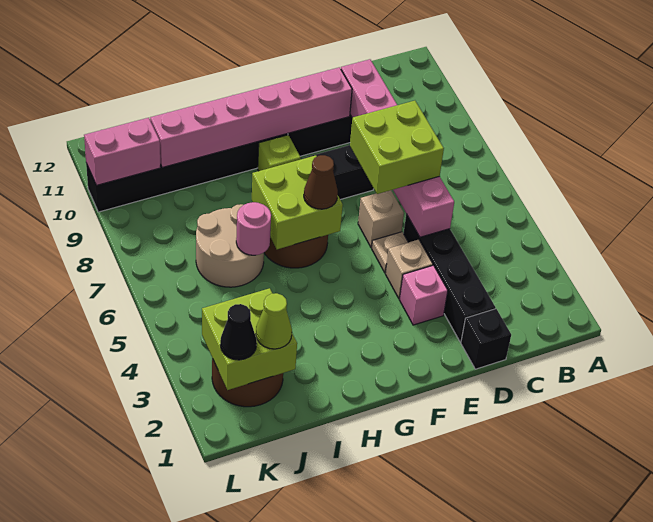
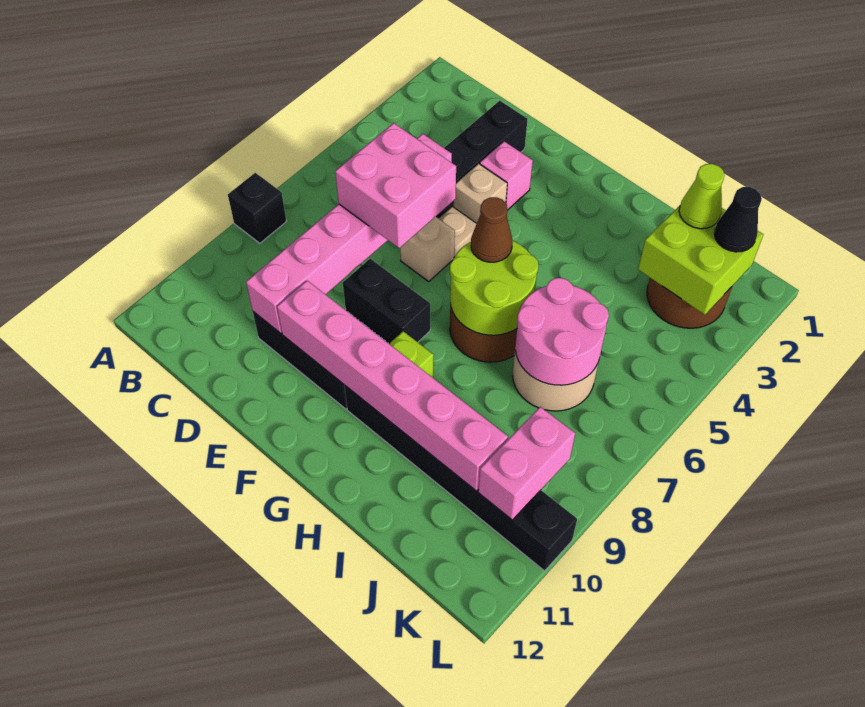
black 1x1 brick [461,309,511,369] -> black 1x1 brick moved to [228,173,286,243]
lime 2x2 brick [350,101,444,194] -> pink 2x2 brick [335,123,456,248]
lime 2x2 brick [252,155,343,249] -> lime 2x2 round brick [450,241,538,335]
pink 1x1 round brick [236,202,271,255] -> pink 2x2 round brick [515,278,609,385]
pink 1x2 brick [84,118,161,185] -> pink 1x2 brick turned to [478,407,575,520]

